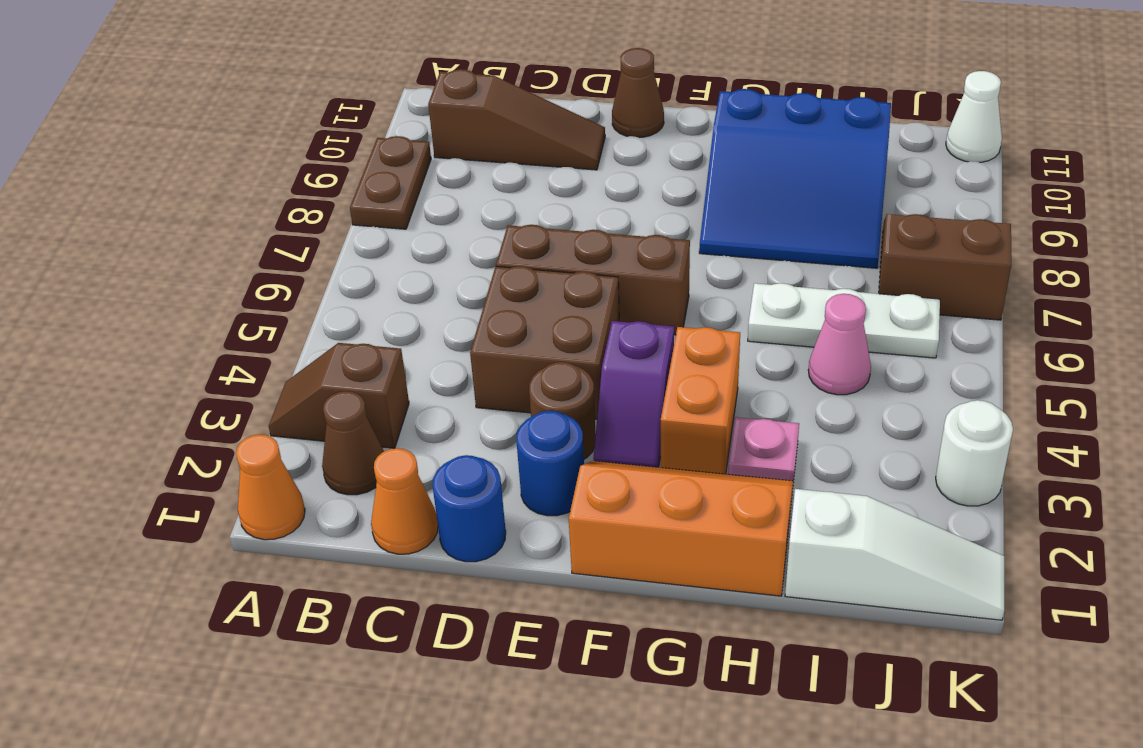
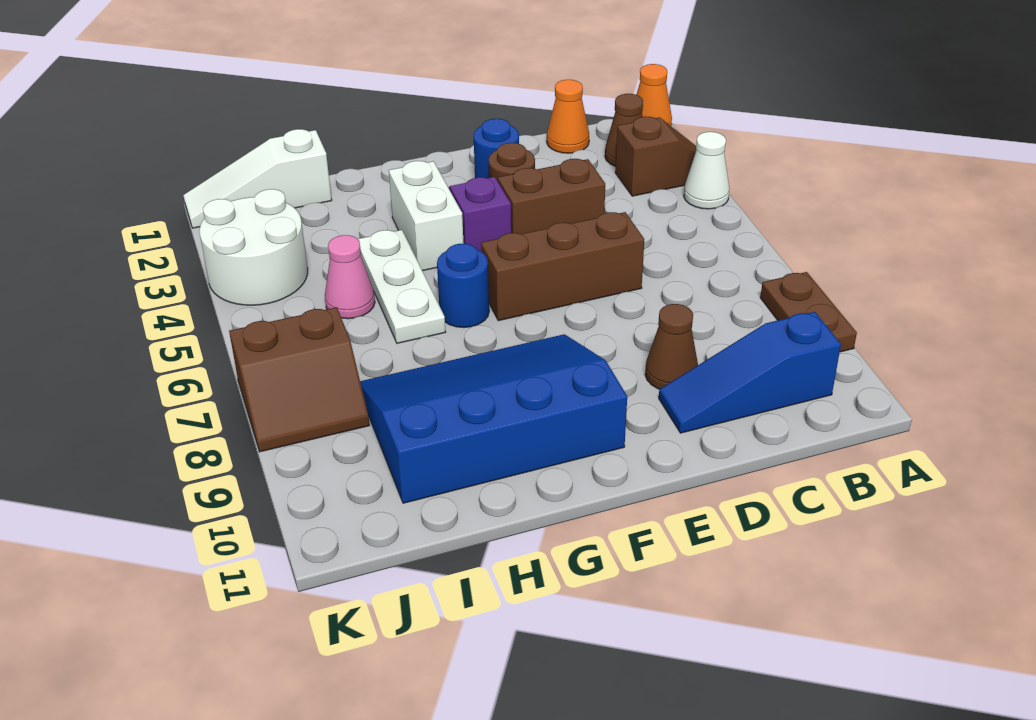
brown 1x3 slope [428,69,605,170] -> blue 1x3 slope [659,312,841,433]
blue 1x1 round brick [433,455,506,562] -> blue 1x1 round brick moved to [437,244,489,328]
brown 2x2 brick [470,266,619,419] -> brown 1x2 brick [498,159,605,234]
brown 1x1 cone [612,48,664,138] -> brown 1x1 cone moved to [645,304,698,389]
orange 2x3 slope [569,461,793,596] -> none
orange 1x2 brick [661,327,740,474] -> white 1x2 brick [389,161,464,271]
blue 3x3 slope [699,89,891,268] -> blue 3x4 slope [360,334,627,503]
pink 1x1 plate [728,417,799,482] -> none
white 1x3 plate [748,283,940,358] -> white 1x3 plate turned to [358,230,445,343]
white 1x1 round brick [936,400,1013,506] -> white 2x2 round brick [199,189,308,305]
white 1x1 cone [946,71,1002,162] -> white 1x1 cone moved to [684,132,729,209]

